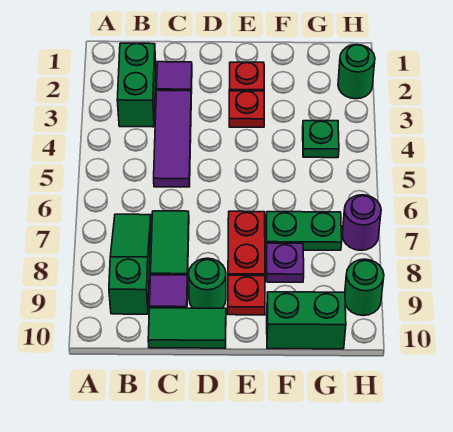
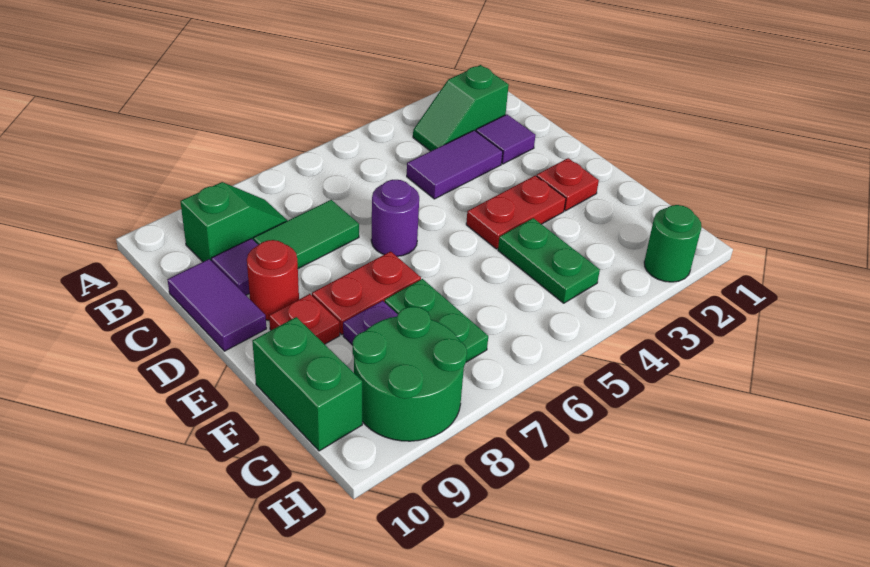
green 1x2 brick [117,43,156,127] -> green 1x2 slope [413,65,509,151]
green 1x3 slope [109,214,151,314] -> green 1x2 slope [180,182,288,262]
purple 1x3 tile [154,90,191,187] -> purple 1x2 tile [407,130,503,199]
green 1x2 tile [148,308,226,348] -> purple 1x2 tile [167,259,266,351]
green 1x1 round brick [189,258,226,308] -> red 1x1 round brick [247,240,299,320]
red 1x1 plate [229,91,264,127] -> red 1x2 plate [466,176,566,249]
green 1x1 plate [303,121,339,158] -> green 1x2 plate [498,218,600,303]
purple 1x1 round brick [342,195,381,250] -> purple 1x1 round brick moved to [371,180,419,256]
green 1x1 round brick [345,259,384,316] -> green 2x2 round brick [353,307,467,441]

